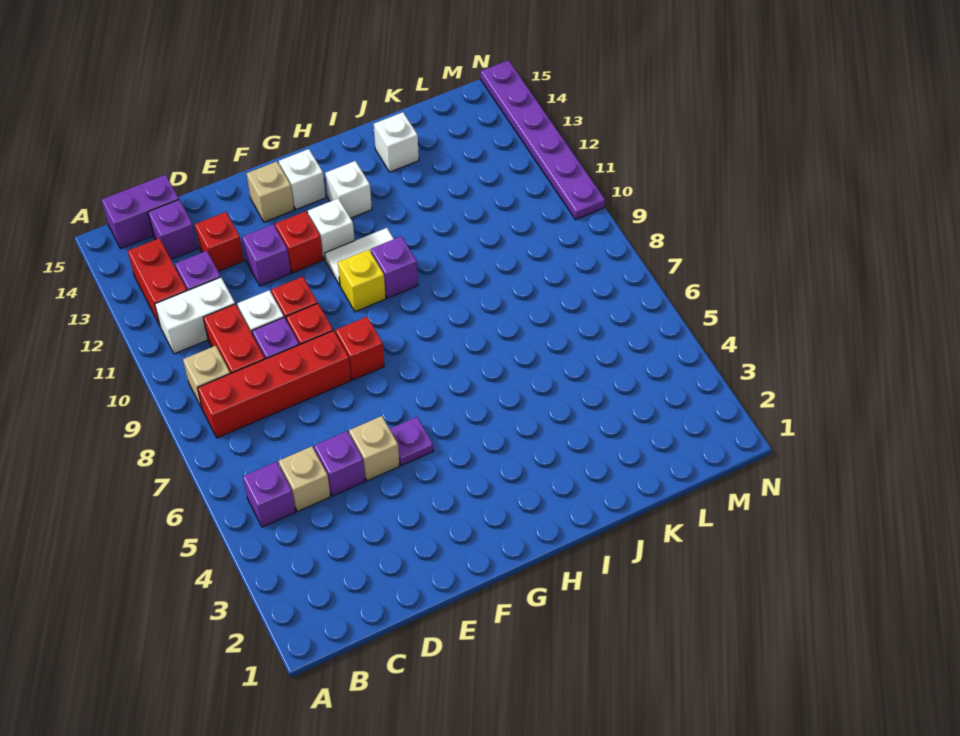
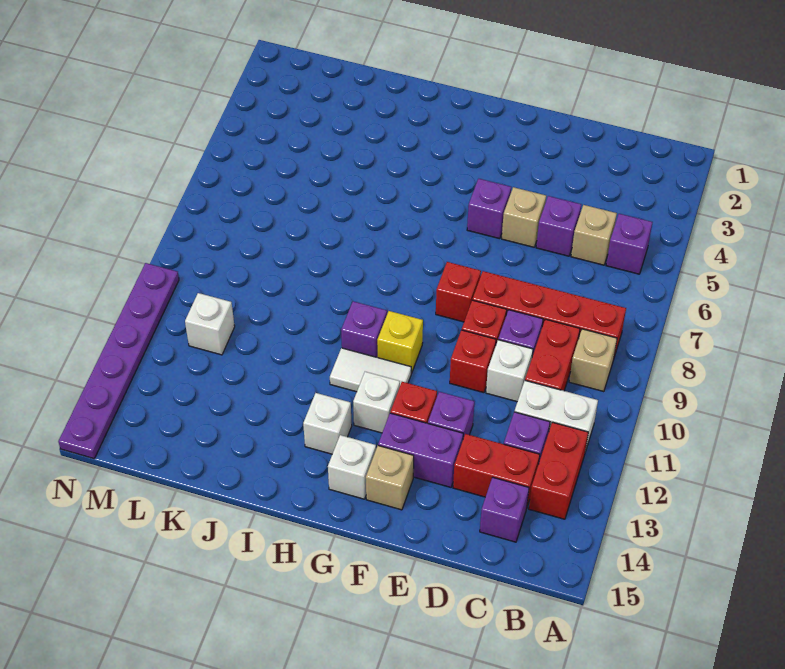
purple 1x2 brick [102,175,179,249] -> purple 1x2 brick moved to [378,413,463,487]
red 1x1 brick [195,212,244,272] -> red 1x2 brick [453,434,540,507]
purple 1x1 plate [390,417,433,466] -> purple 1x1 brick [467,179,511,239]
white 1x1 brick [374,112,419,172] -> white 1x1 brick moved to [185,293,235,355]

